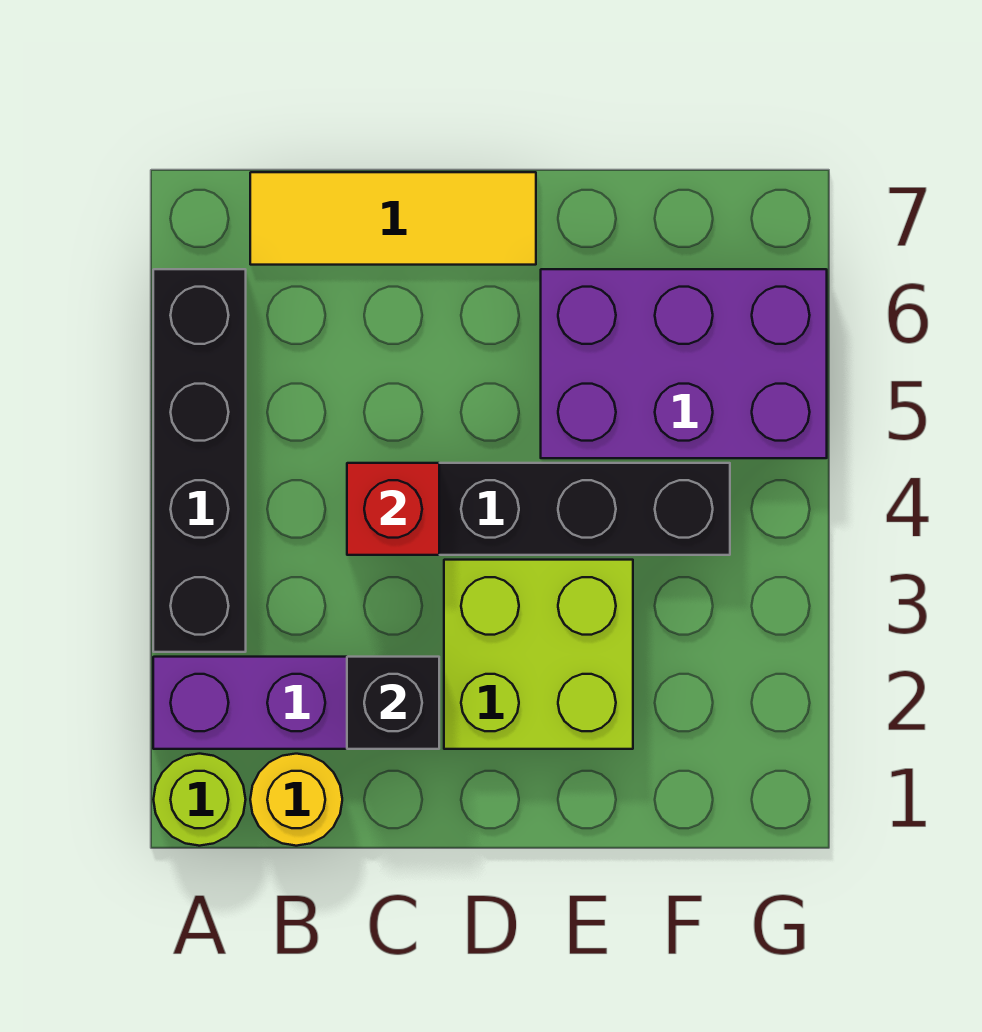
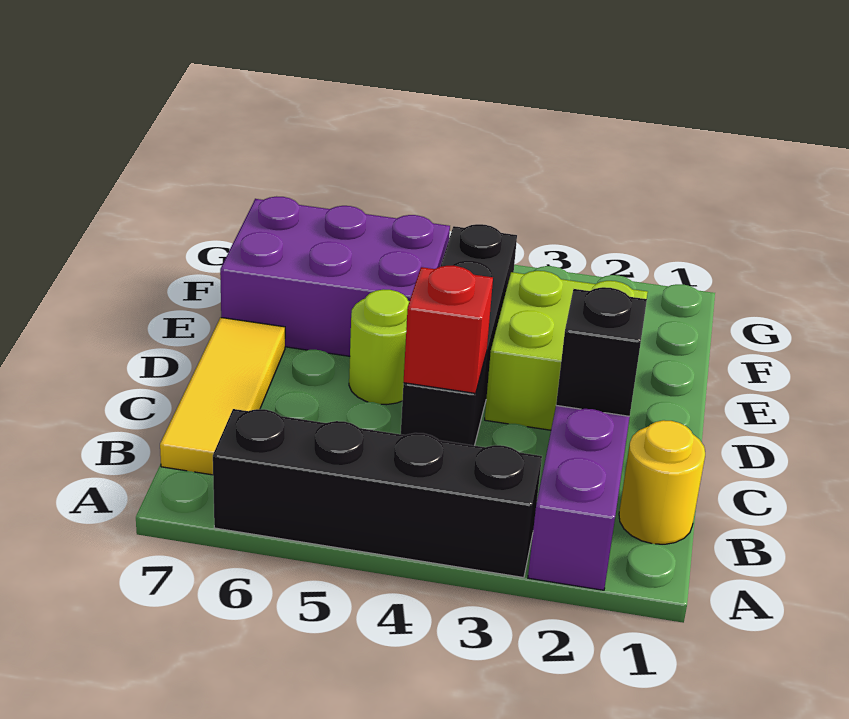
lime 1x1 round brick [153,754,246,846] -> lime 1x1 round brick moved to [349,289,410,405]
purple 2x3 brick [541,269,827,458] -> purple 2x3 brick turned to [220,196,450,356]

